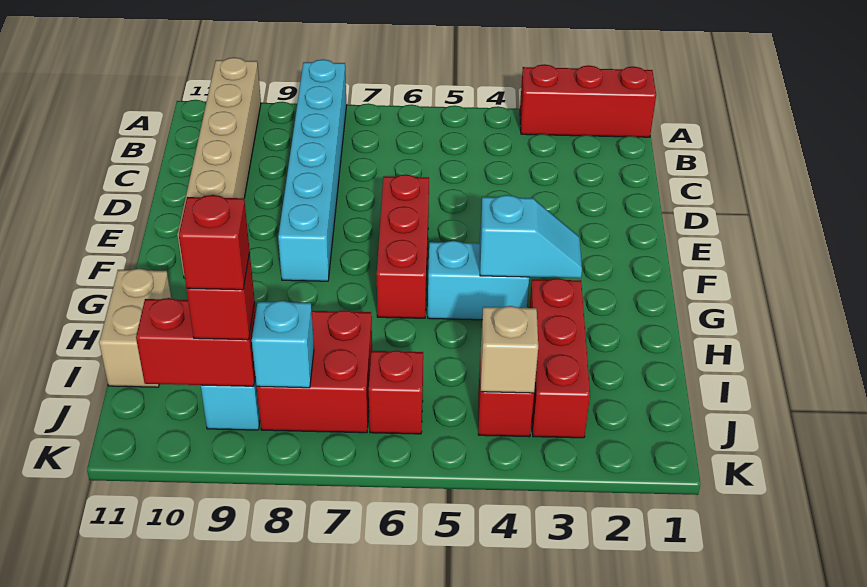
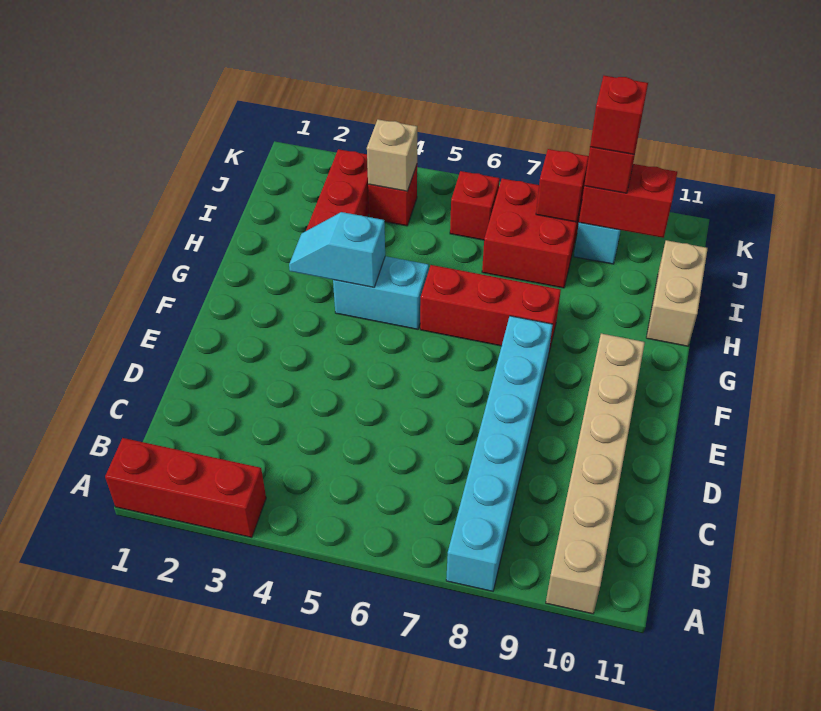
red 1x3 brick [377,174,429,318] -> red 1x3 brick turned to [420,265,561,352]
cyan 1x1 brick [252,301,314,388] -> red 1x1 brick [536,149,589,222]

